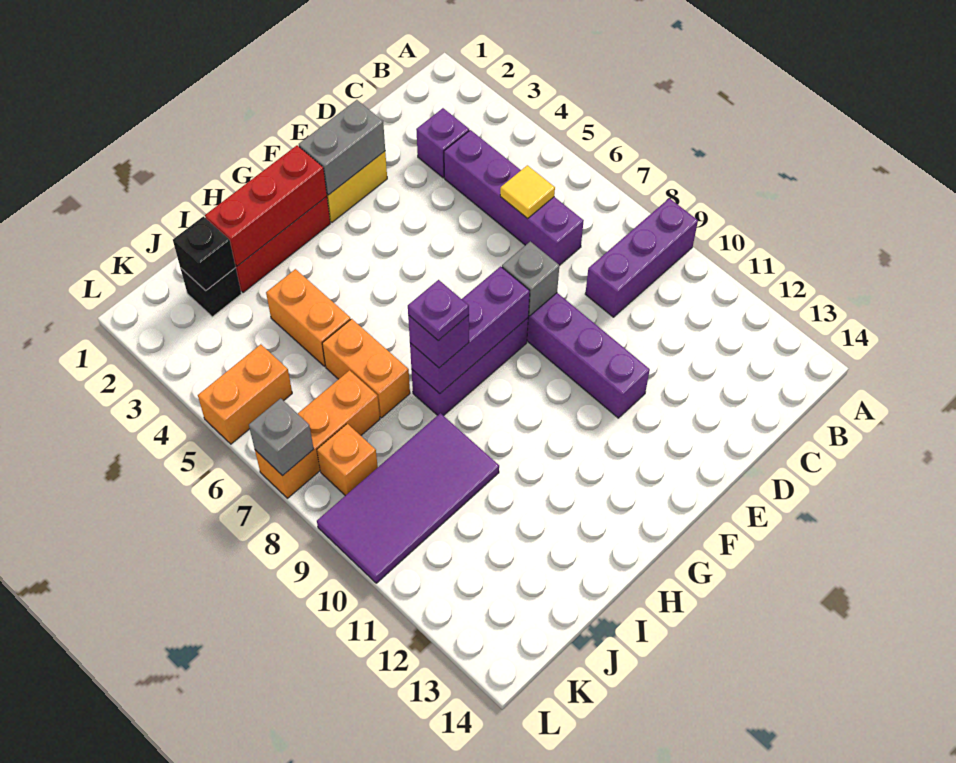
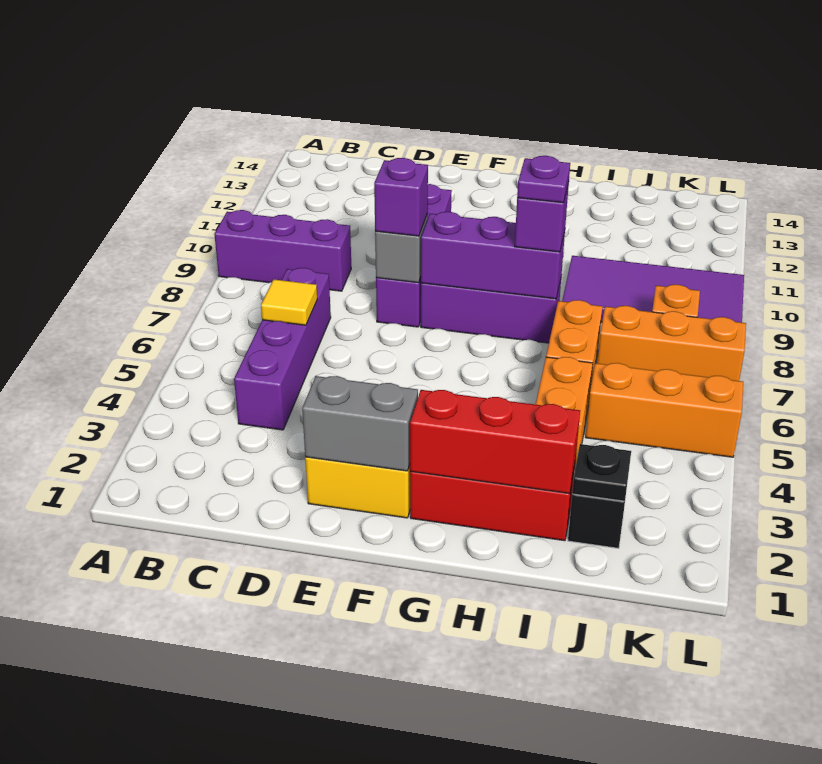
purple 1x1 brick [416,108,469,178] -> purple 1x1 brick moved to [374,158,428,236]
black 1x1 brick [173,216,236,291] -> black 1x1 plate [572,444,631,501]
orange 1x2 brick [198,344,292,444] -> orange 1x3 brick [586,363,743,457]
grey 1x1 brick [249,398,314,476] -> none

